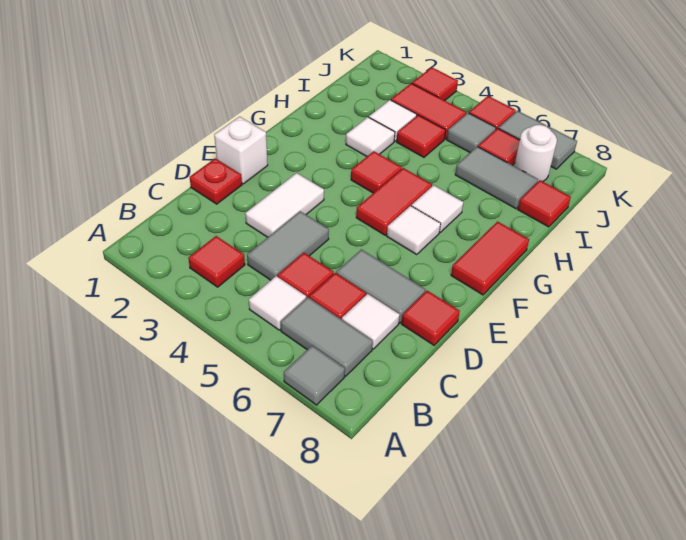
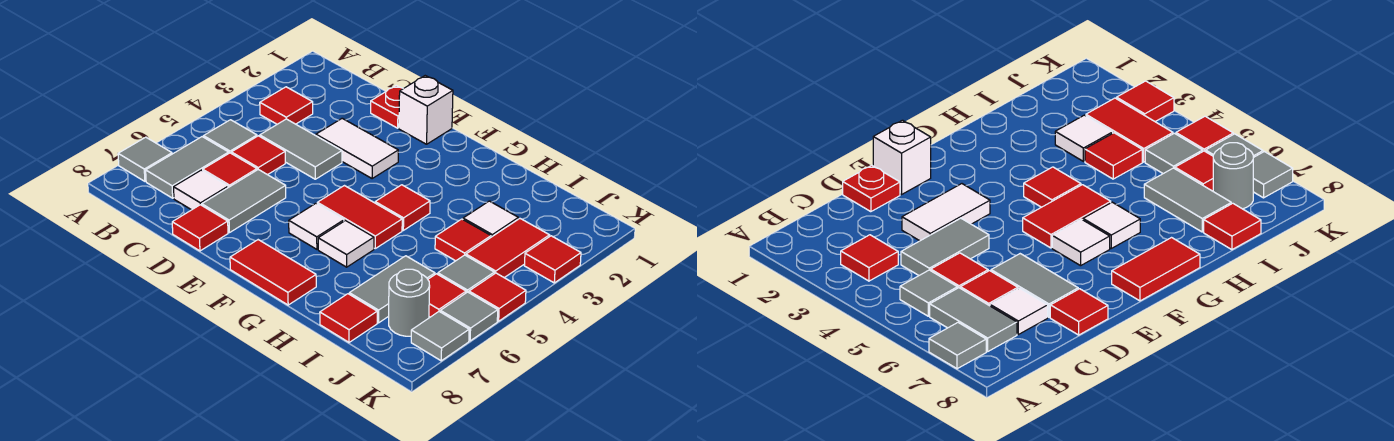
white 1x1 tile [249,276,306,330] -> grey 1x1 tile [204,120,257,153]
white 1x1 tile [346,117,395,156] -> none
white 1x1 round brick [514,125,557,181] -> grey 1x1 round brick [389,269,430,336]

